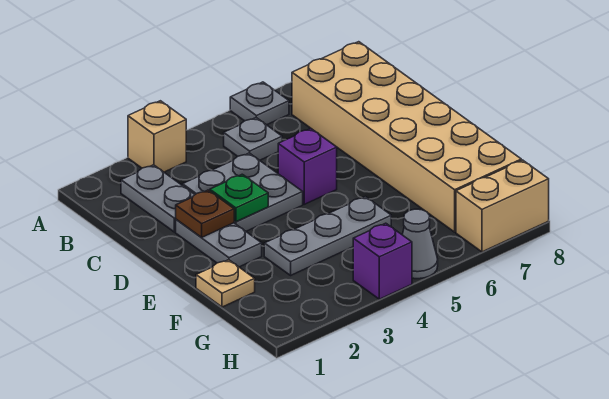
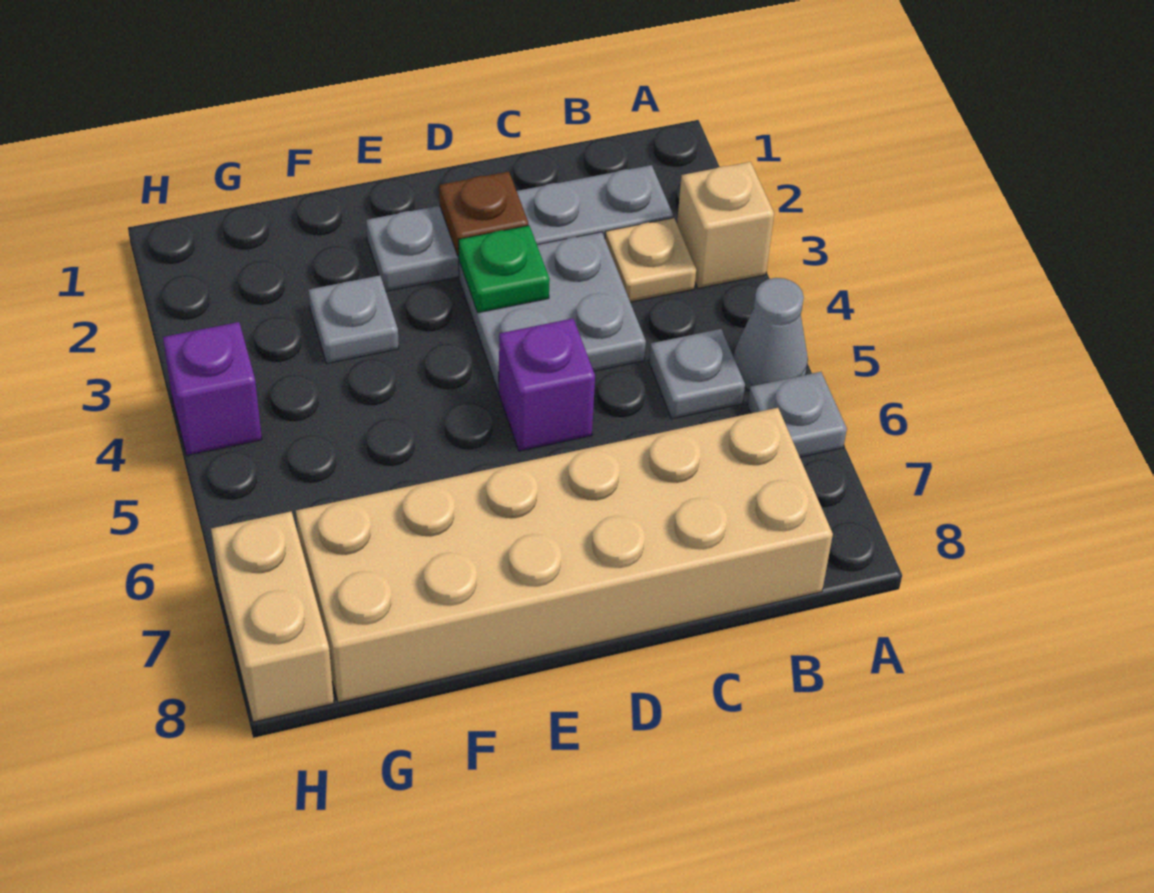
tan 1x1 plate [196,260,255,307] -> tan 1x1 plate moved to [605,218,696,302]
grey 1x3 plate [264,197,391,275] -> grey 1x1 plate [309,275,399,363]
grey 1x1 cone [402,209,438,279] -> grey 1x1 cone moved to [734,278,808,390]

